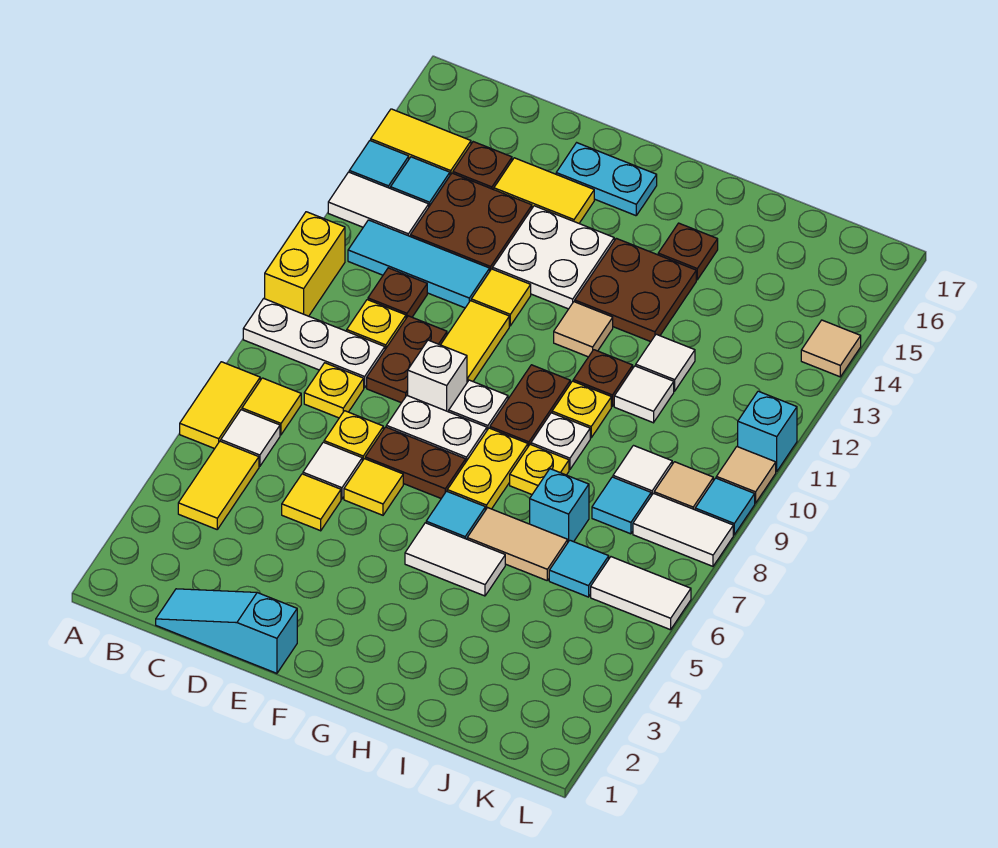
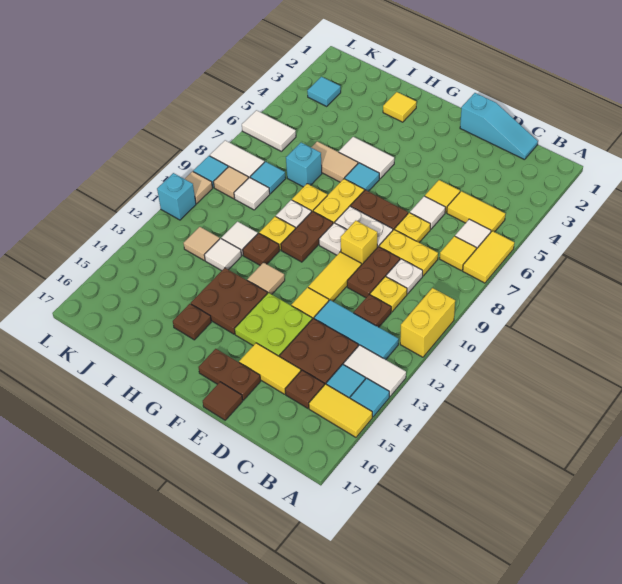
white 1x3 plate [243,299,385,388] -> white 1x1 plate [386,259,423,294]
yellow 1x2 tile [178,441,259,529] -> yellow 1x2 tile turned to [447,191,505,232]
yellow 1x1 plate [304,363,364,418] -> yellow 1x2 plate [379,230,438,276]
yellow 1x1 tile [344,459,403,515] -> yellow 1x1 tile moved to [383,92,416,122]
white 1x1 brick [408,340,467,412] -> yellow 1x1 brick [340,221,377,265]
white 2x2 plate [493,206,614,309] -> lime 2x2 plate [235,293,312,357]
cyan 1x2 plate [556,143,657,216] -> brown 1x2 plate [198,349,261,400]
none -> brown 1x1 tile [203,382,243,420]
cyan 1x1 tile [549,540,609,597] -> cyan 1x1 tile moved to [307,77,341,106]
tan 1x1 tile [801,320,861,377] -> tan 1x1 tile moved to [184,227,220,260]

